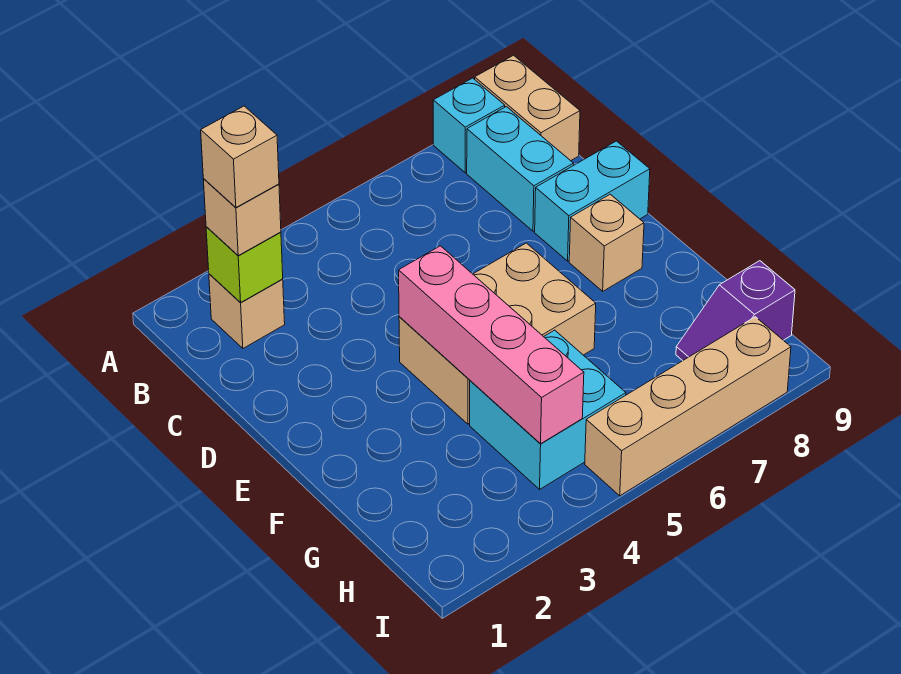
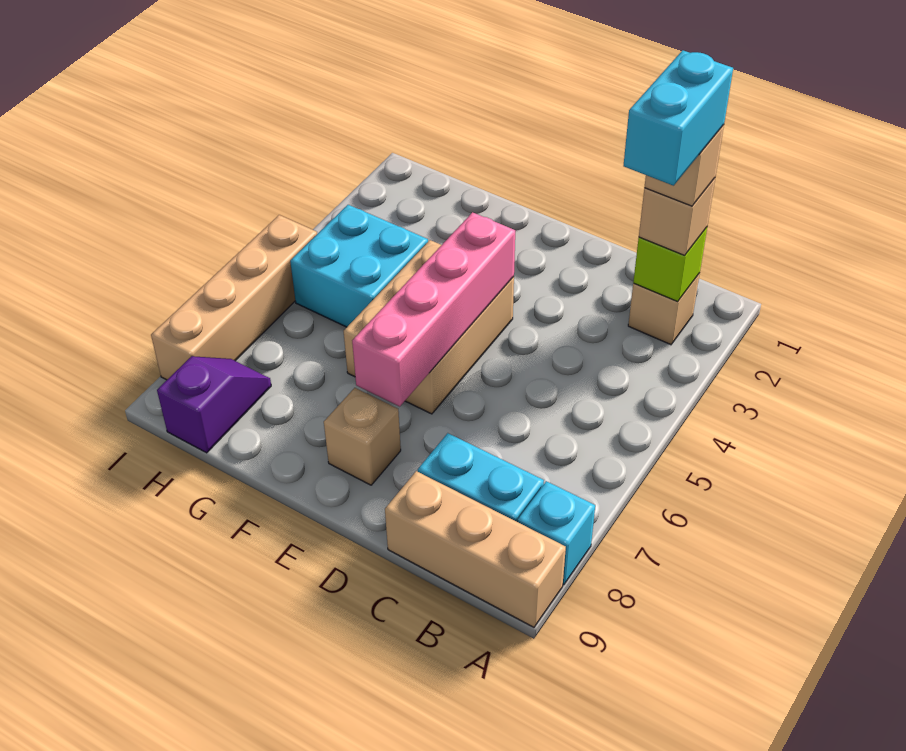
tan 1x2 brick [475,55,580,161] -> tan 1x3 brick [385,471,566,627]
cyan 1x2 brick [535,141,650,261] -> cyan 1x2 brick moved to [623,50,733,186]
pink 1x4 brick [399,246,584,444] -> pink 1x4 brick turned to [352,212,515,406]

